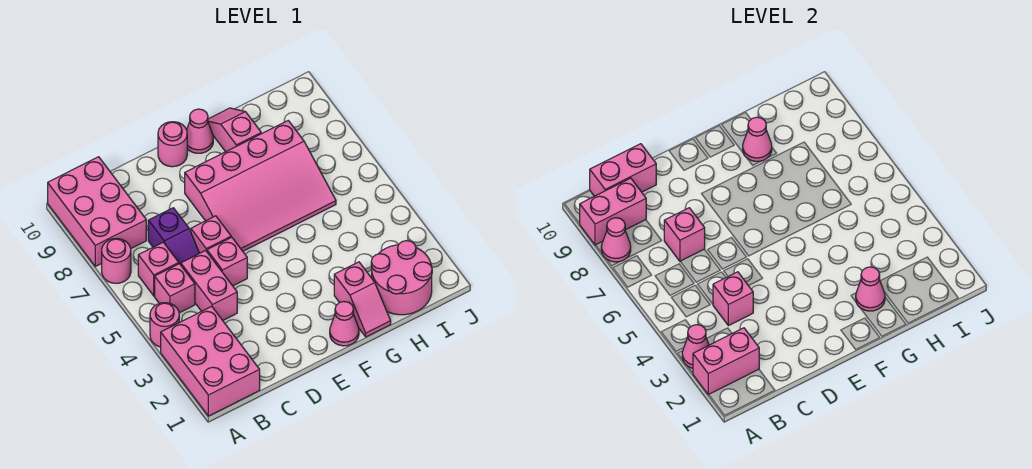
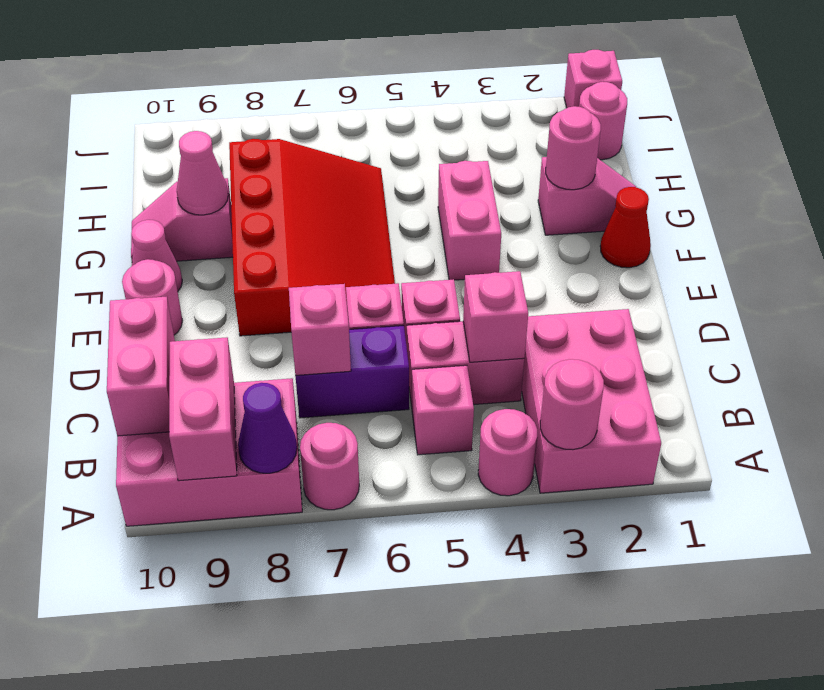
pink 2x3 brick [161,306,260,416] -> pink 2x3 brick turned to [522,309,661,493]
pink 1x2 brick [693,328,759,395] -> pink 1x2 brick moved to [438,161,501,280]
pink 1x1 cone [682,325,709,368] -> pink 1x1 round brick [540,359,604,450]
pink 1x1 cone [601,218,631,262] -> purple 1x1 cone [238,383,297,473]
pink 1x1 brick [138,242,179,296] -> pink 1x1 brick moved to [564,50,622,108]
purple 1x2 slope [148,208,199,265] -> purple 1x2 brick [295,326,409,418]
pink 3x4 slope [185,121,336,251] -> red 3x4 slope [229,139,395,336]
pink 1x1 cone [330,302,359,346] -> red 1x1 cone [600,187,651,268]
pink 1x1 cone [856,267,885,311] -> pink 1x1 round brick [546,106,601,190]
pink 2x2 round brick [371,241,432,315] -> pink 1x1 round brick [579,82,627,160]

